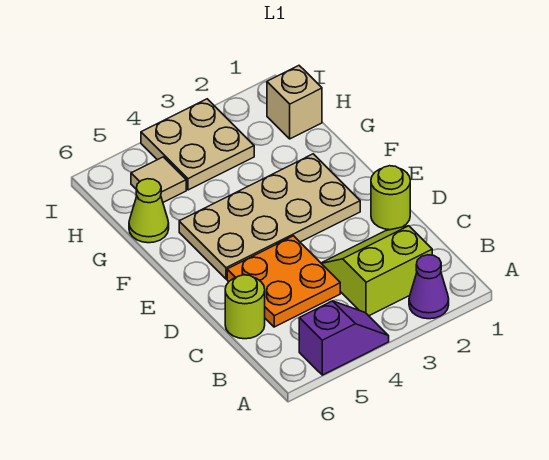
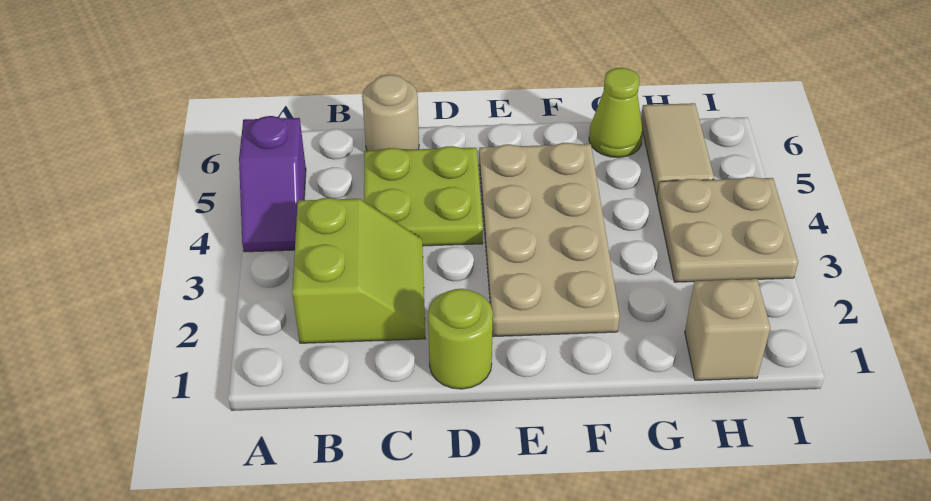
purple 1x1 cone [409,255,449,319] -> none
orange 2x2 plate [227,236,340,327] -> lime 2x2 plate [364,146,483,246]
lime 1x1 round brick [225,275,265,339] -> tan 1x1 round brick [362,75,419,151]
tan 1x1 tile [131,157,186,202] -> tan 1x2 tile [641,103,714,196]

